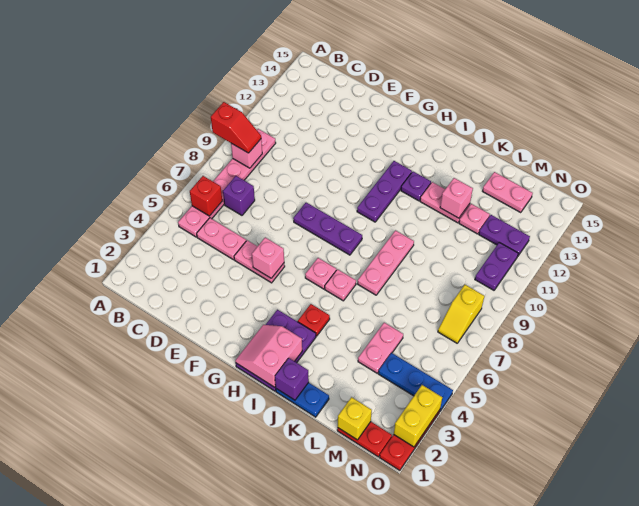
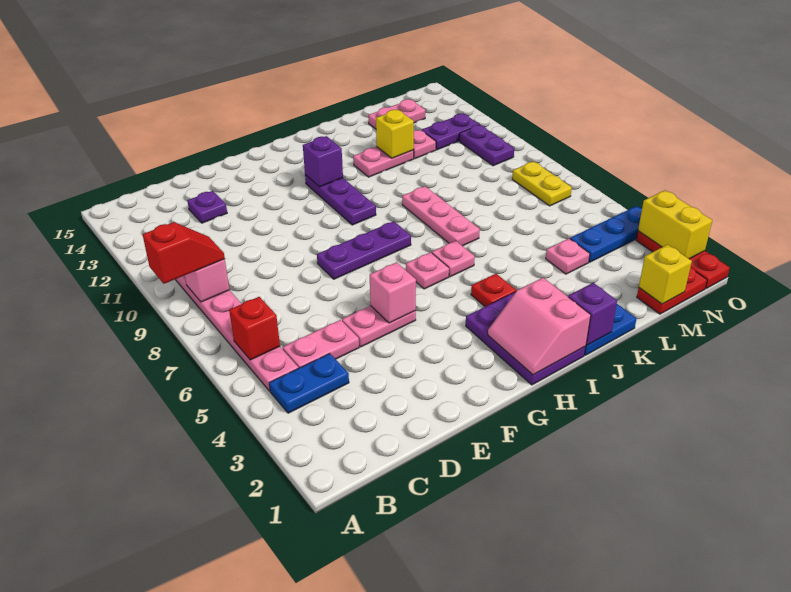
none -> blue 1x2 plate [269,353,349,413]
purple 1x1 brick [223,176,255,215] -> purple 1x1 brick moved to [303,136,343,187]
purple 1x1 plate [401,172,431,201] -> purple 1x1 plate moved to [187,191,227,223]
pink 1x1 brick [440,178,473,218] -> yellow 1x1 brick [376,110,414,158]
pink 1x2 plate [358,323,403,373] -> pink 1x1 plate [546,239,590,274]
yellow 1x2 slope [438,285,484,343] -> yellow 1x2 plate [512,161,572,206]

